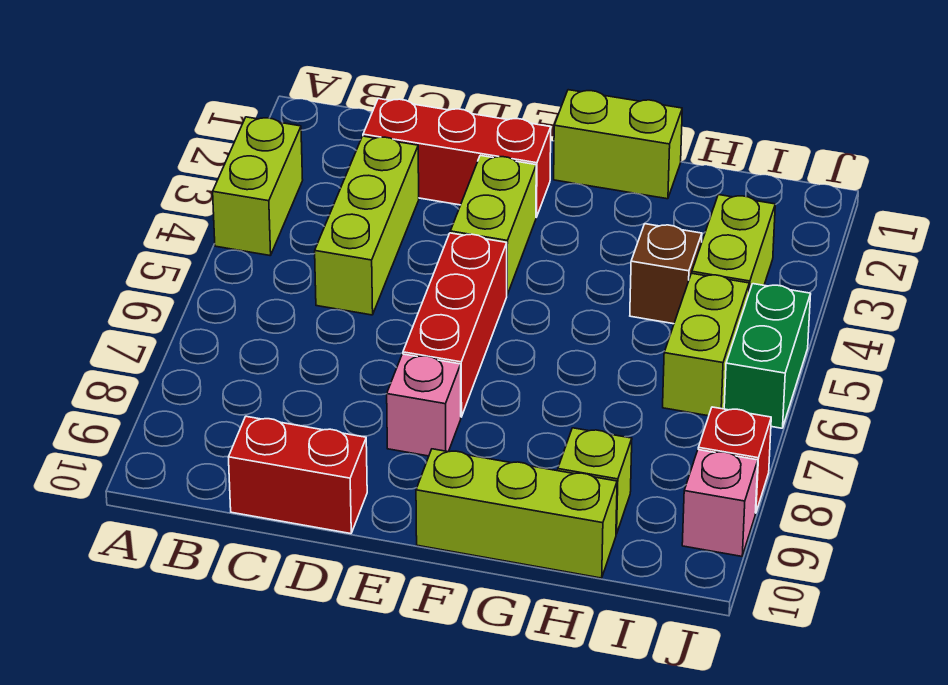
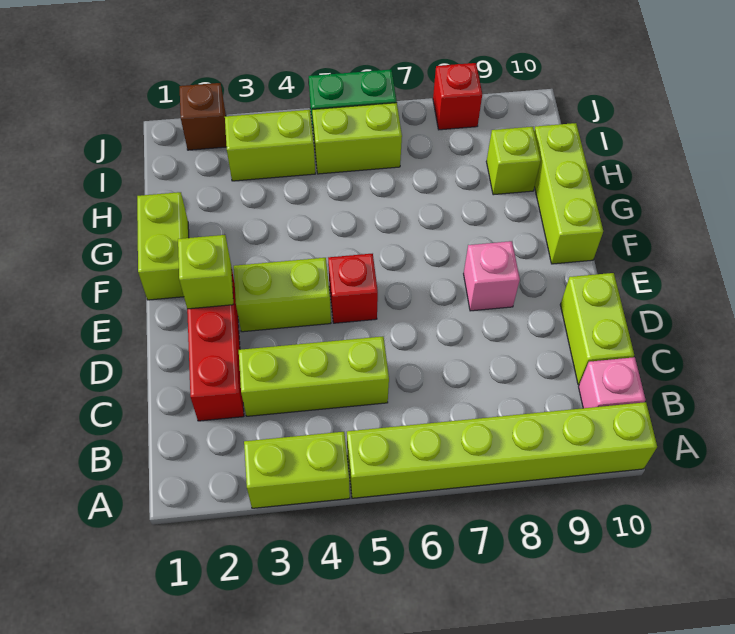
none -> lime 1x6 brick [347,402,657,498]
red 1x2 brick [229,416,367,534] -> lime 1x2 brick [560,273,634,385]
none -> lime 1x1 brick [178,235,233,309]
red 1x3 brick [403,233,507,417] -> red 1x1 brick [328,254,378,323]
brown 1x1 brick [630,224,702,324] -> brown 1x1 brick moved to [180,83,227,150]
pink 1x1 brick [682,450,758,556] -> pink 1x1 brick moved to [579,357,646,408]

